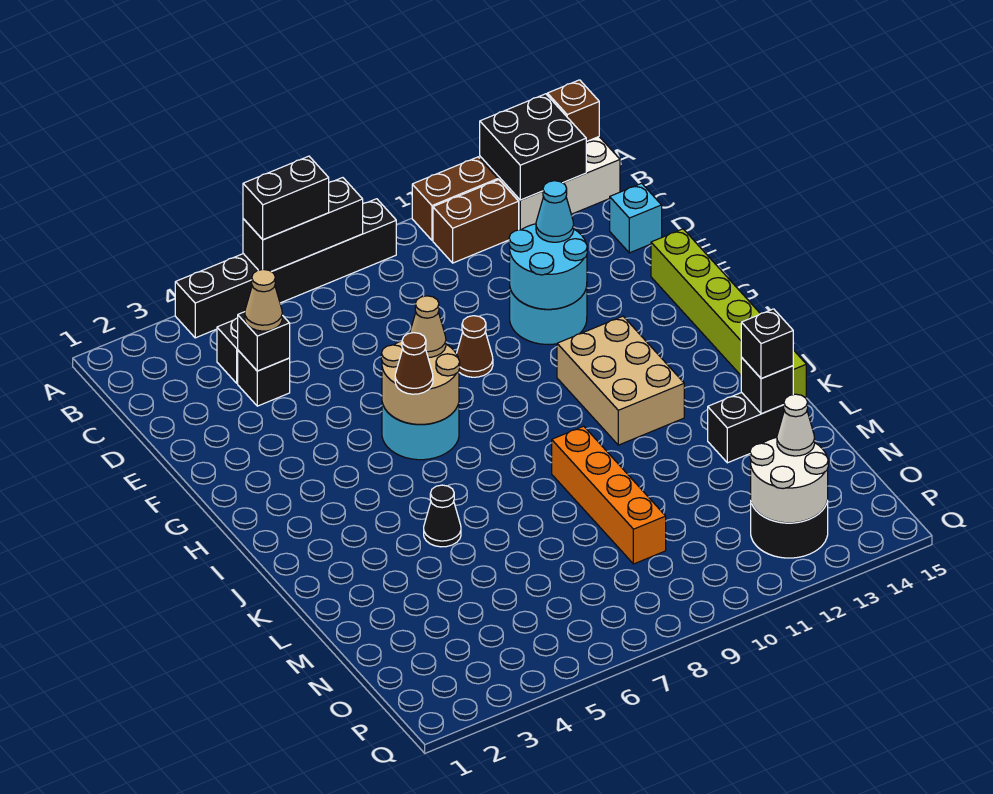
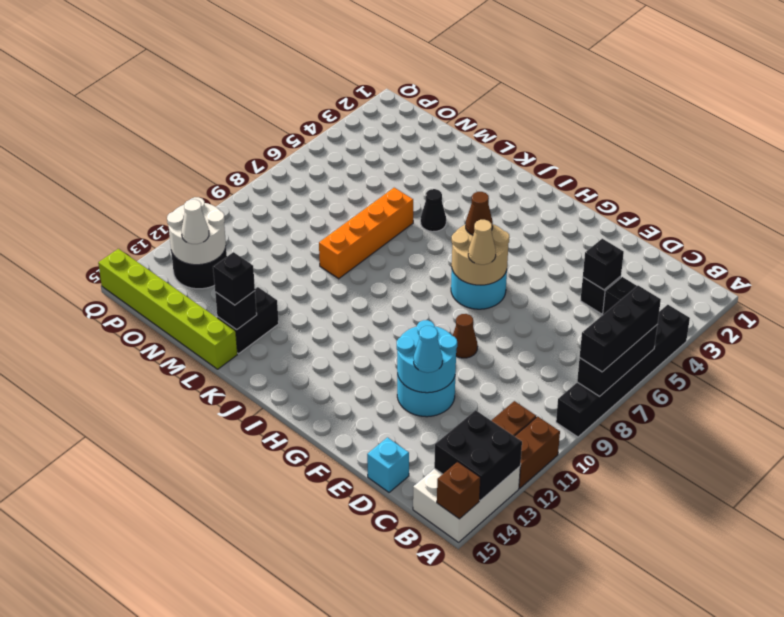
black 1x2 brick [243,156,329,240] -> black 1x3 brick [580,286,661,372]
tan 1x1 cone [245,269,282,331] -> none
lime 1x6 brick [651,229,806,398] -> lime 1x6 brick moved to [98,249,238,369]
tan 2x3 brick [557,316,684,445] -> none
orange 1x4 brick [552,426,666,564] -> orange 1x4 brick turned to [319,188,413,279]

